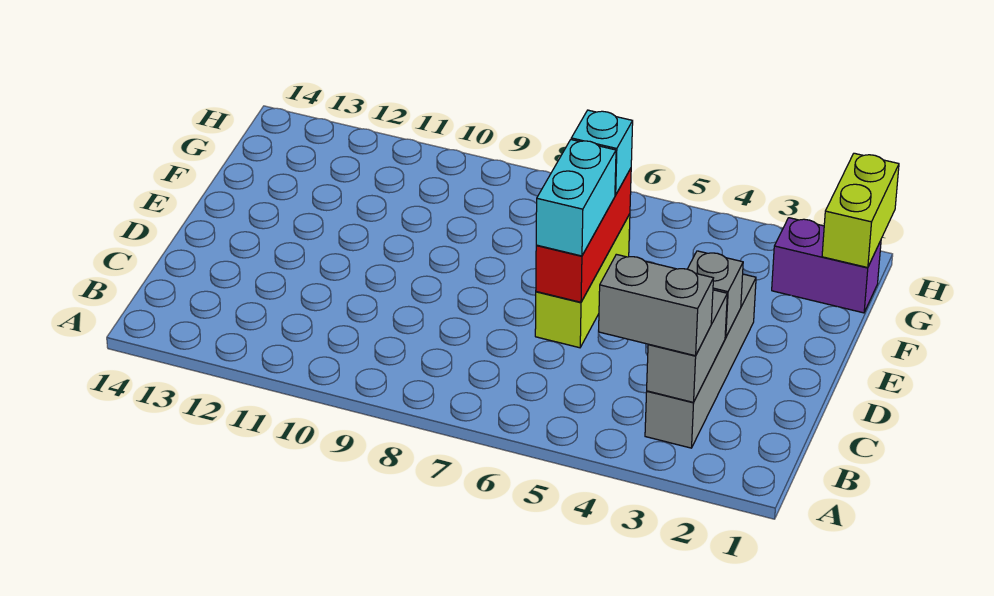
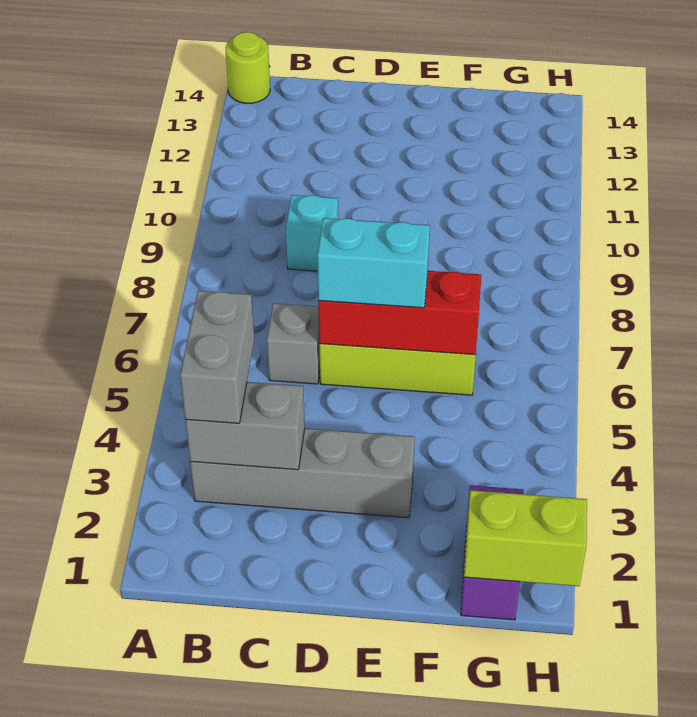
none -> lime 1x1 round brick [226,32,270,103]
grey 1x1 brick [688,251,743,338] -> grey 1x1 brick moved to [267,303,320,384]
cyan 1x1 brick [571,110,633,195] -> cyan 1x1 brick moved to [286,195,338,271]

